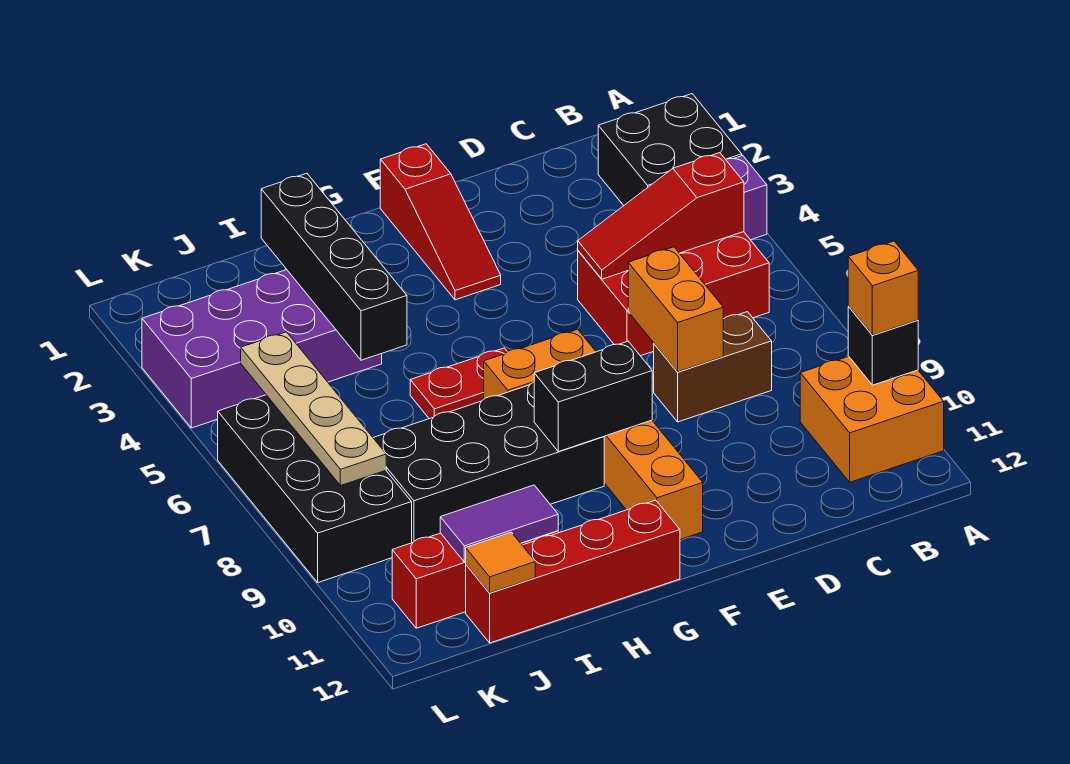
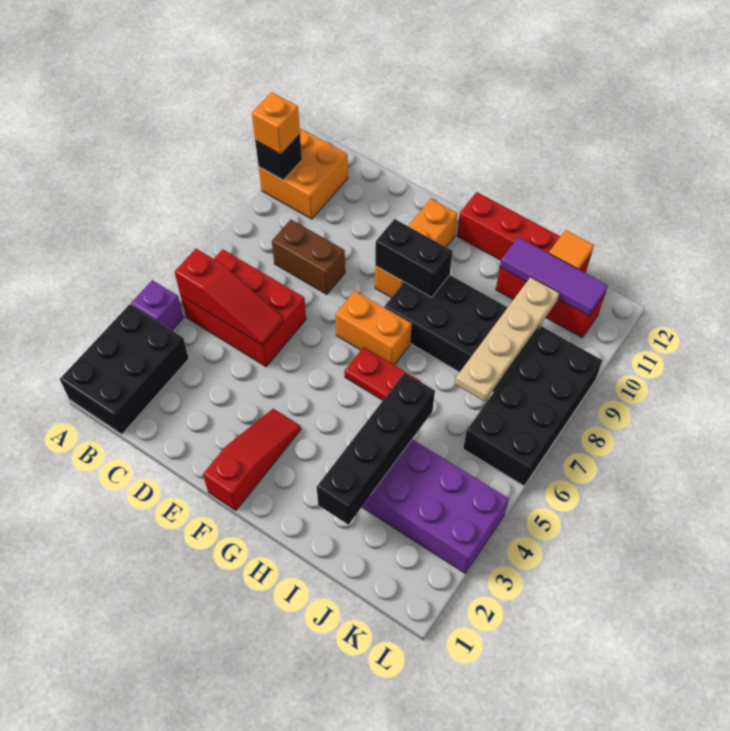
black 2x2 brick [598,94,742,206] -> black 2x3 brick [60,304,189,434]
orange 1x2 brick [628,247,723,372] -> none
purple 1x2 tile [440,485,558,562] -> purple 1x3 tile [500,237,608,316]
tan 1x4 plate [241,332,386,486] -> tan 1x4 plate moved to [455,277,559,402]

